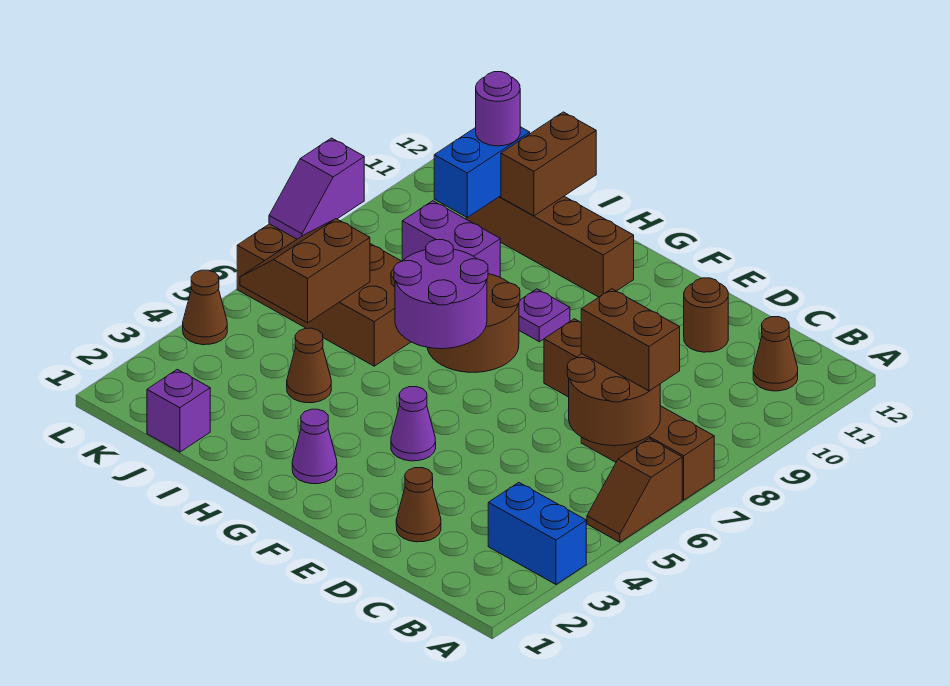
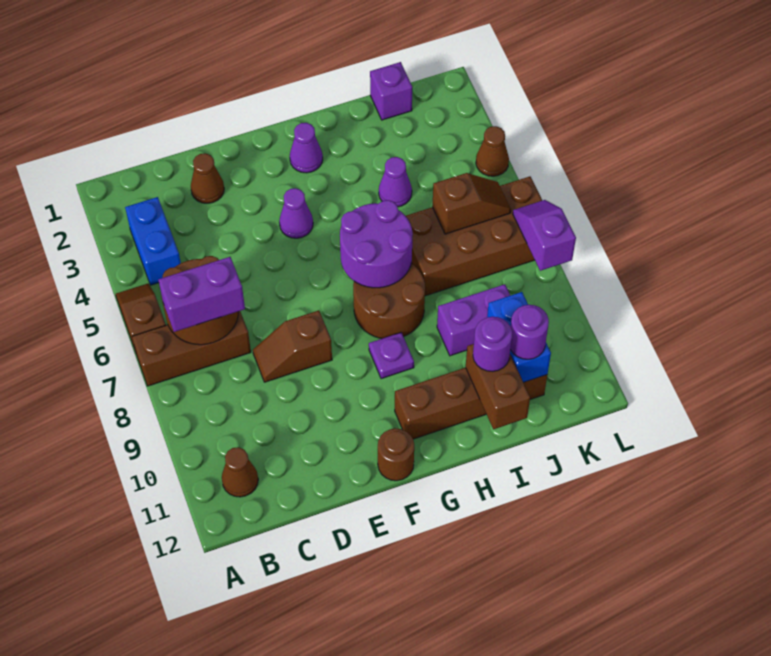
blue 1x2 brick [488,482,586,584] -> blue 1x2 brick turned to [125,197,181,285]
brown 1x2 brick [581,289,680,391] -> purple 1x2 brick [159,257,245,332]
brown 1x1 round brick [684,278,728,352] -> brown 1x1 round brick moved to [378,428,414,481]
brown 1x1 cone [287,328,331,403] -> purple 1x1 cone [379,157,412,207]
none -> purple 1x1 round brick [473,317,512,371]
brown 2x2 slope [240,219,370,323] -> brown 1x2 slope [432,173,511,234]

